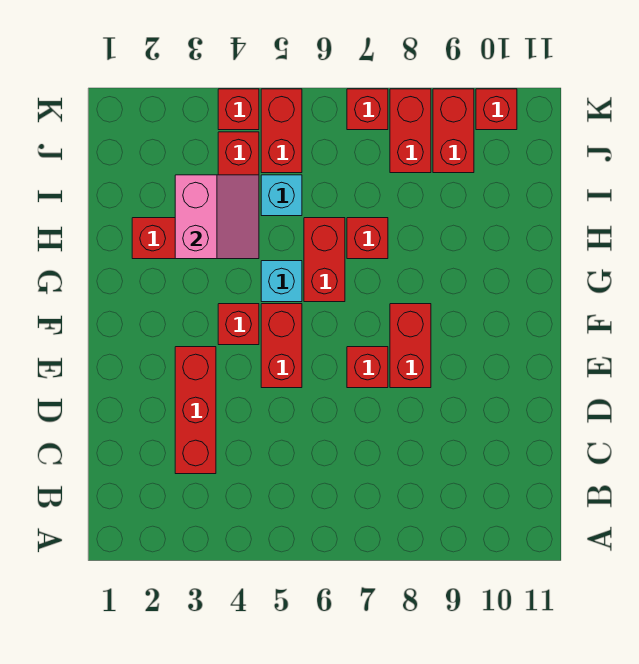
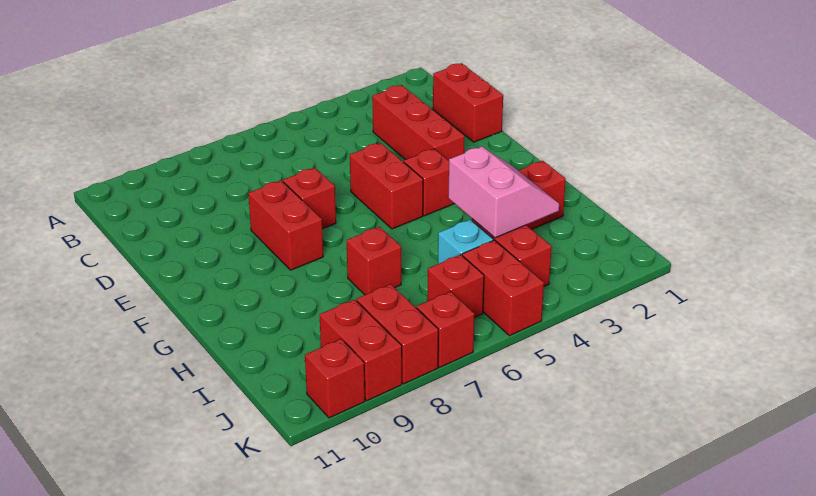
cyan 1x1 brick [261,261,302,302] -> none
red 1x2 brick [304,218,345,302] -> red 1x2 brick moved to [433,63,503,142]
pink 2x2 slope [175,175,259,259] -> pink 2x2 slope turned to [448,147,559,238]
red 1x1 brick [218,89,259,130] -> red 1x1 brick moved to [427,255,484,318]

